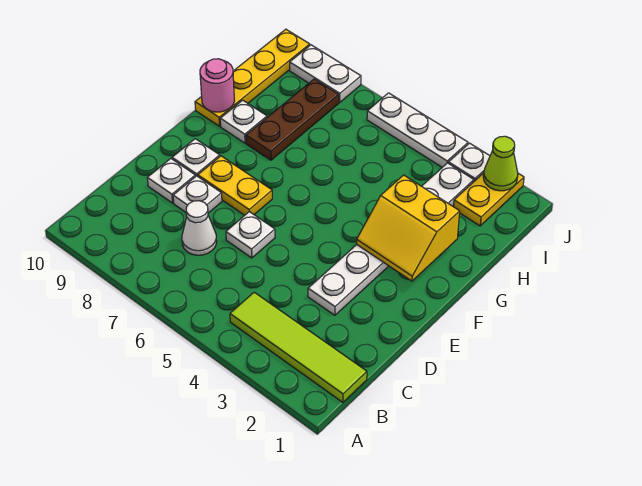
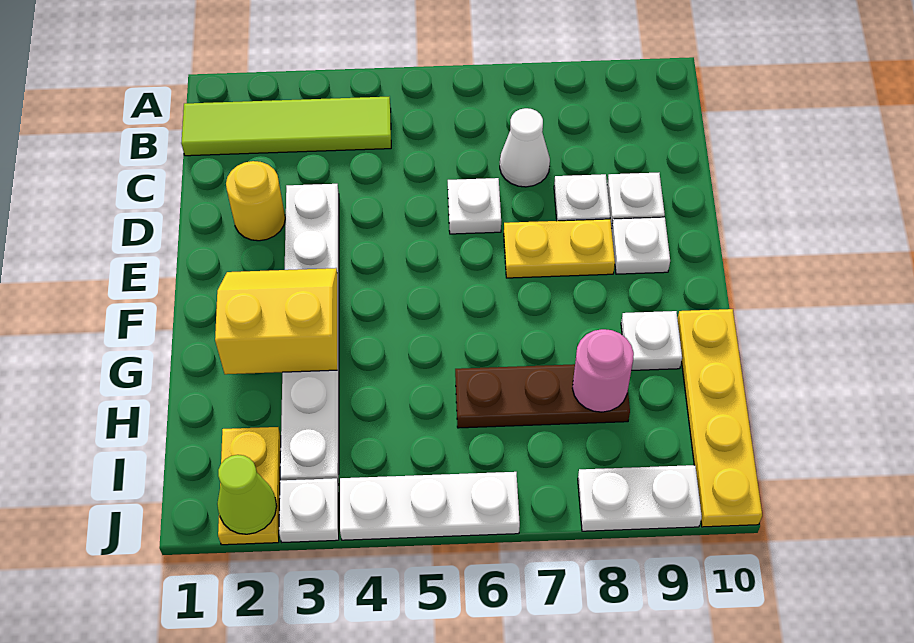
none -> yellow 1x1 round brick [226,161,285,241]
brown 1x3 plate [246,79,339,160] -> brown 1x3 plate turned to [455,364,630,428]
pink 1x1 round brick [200,59,234,112] -> pink 1x1 round brick moved to [572,329,634,412]

